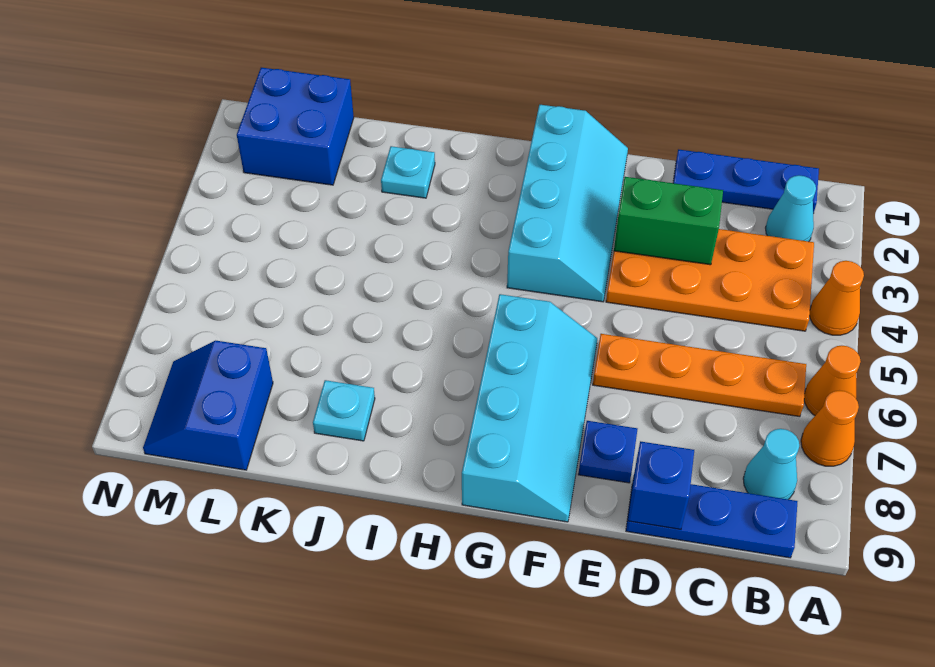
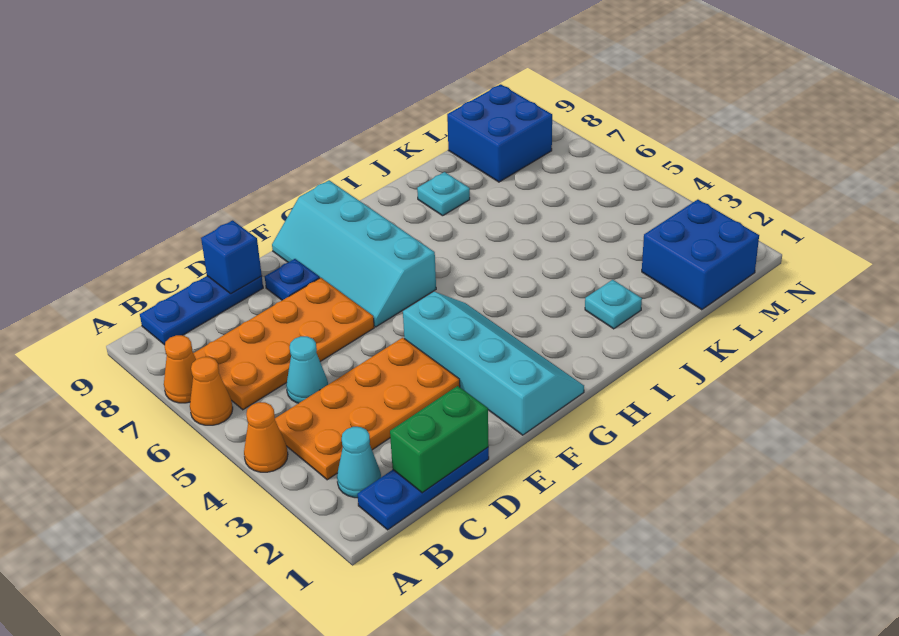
orange 1x4 plate [593,334,806,417] -> orange 2x4 plate [193,278,374,410]
cyan 1x1 cone [743,429,799,499] -> cyan 1x1 cone moved to [286,336,328,403]
green 1x2 brick [614,177,723,265] -> green 1x2 brick moved to [390,386,489,493]
cyan 2x4 slope [507,105,628,302] -> cyan 2x4 slope turned to [403,292,584,435]
blue 2x2 slope [143,341,273,470] -> blue 2x2 brick [447,84,552,182]

